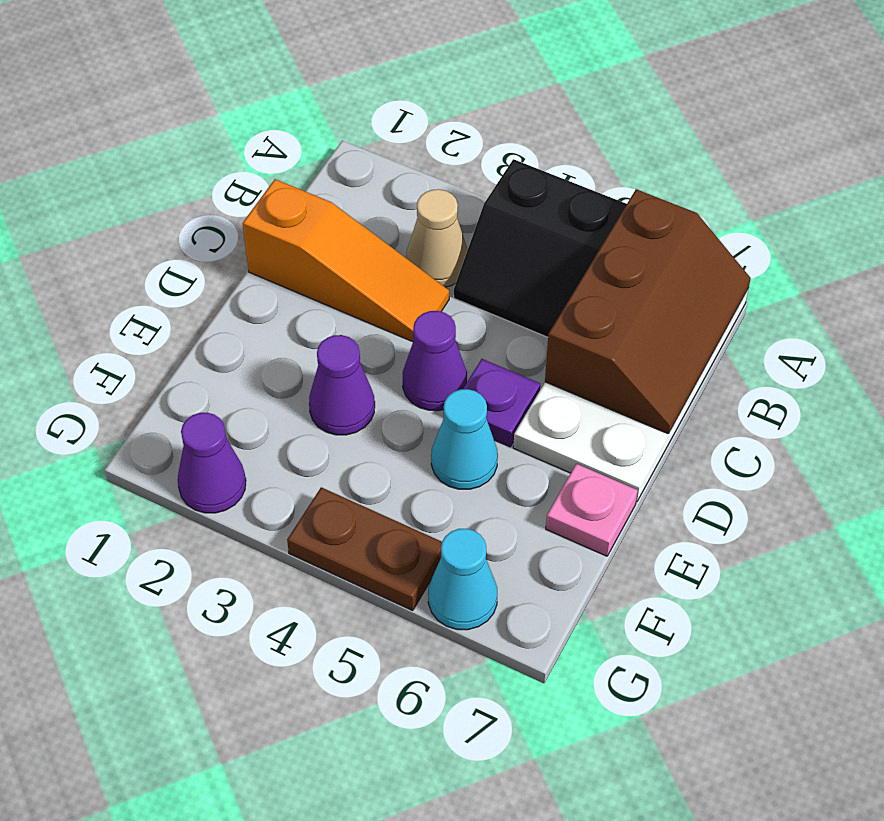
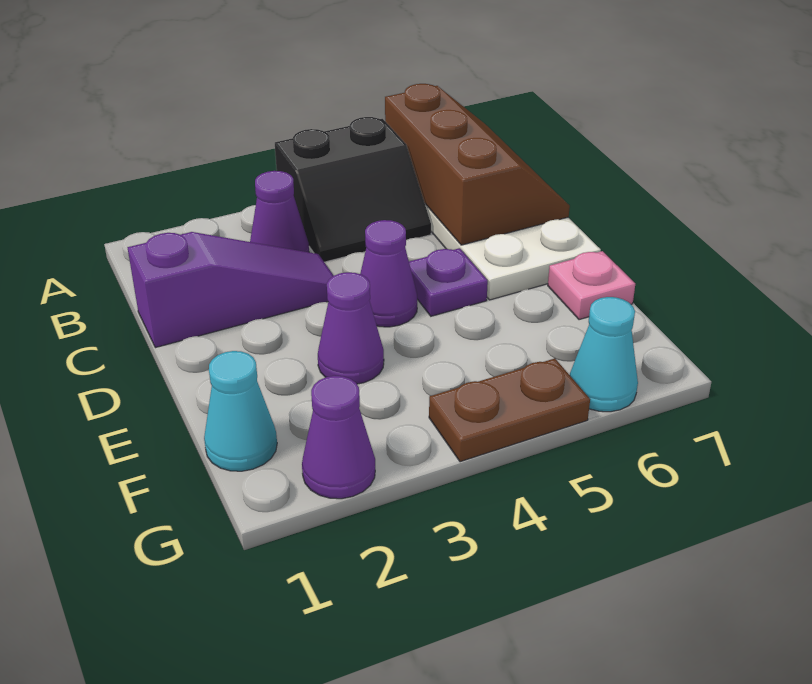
tan 1x1 cone [406,189,468,287] -> purple 1x1 cone [250,171,309,252]
orange 1x3 slope [243,179,449,342] -> purple 1x3 slope [128,232,334,348]
cyan 1x1 cone [431,389,498,489] -> cyan 1x1 cone moved to [204,351,277,471]

